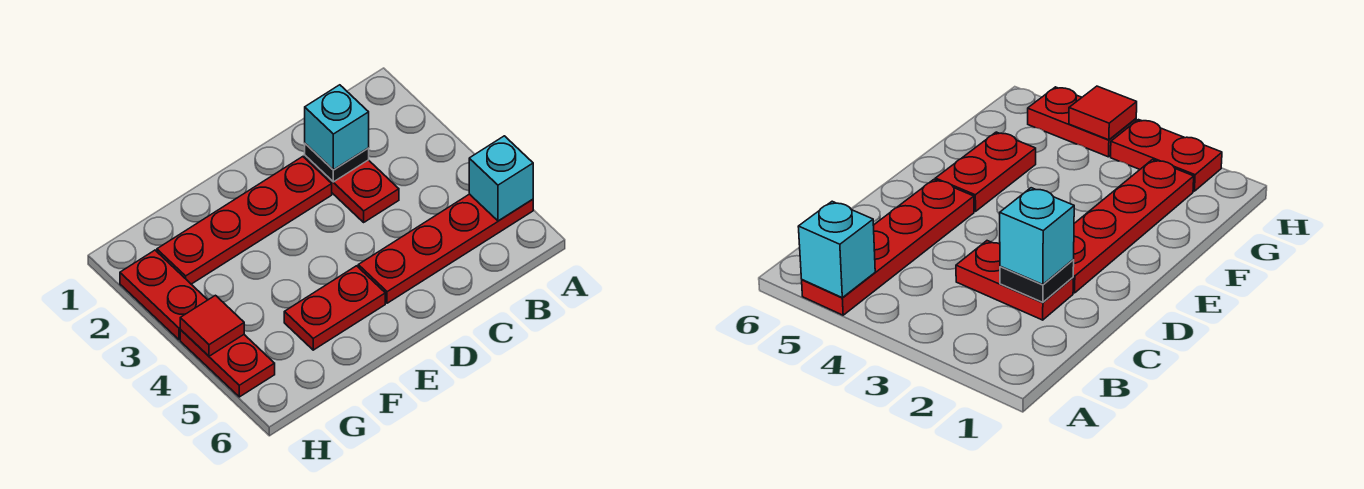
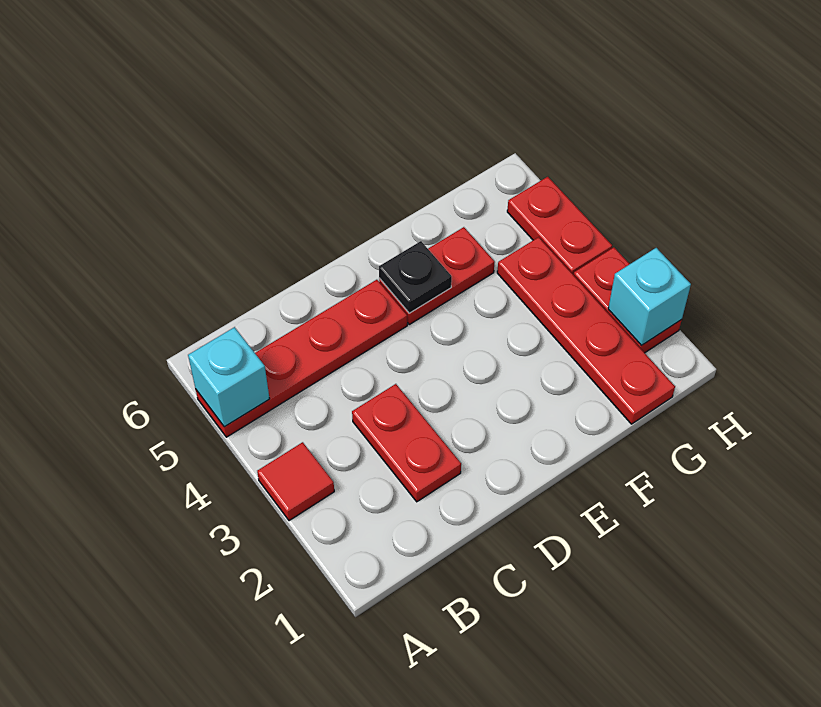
black 1x1 plate [305,144,369,182] -> black 1x1 plate moved to [379,241,452,313]
cyan 1x1 brick [305,85,369,170] -> cyan 1x1 brick moved to [608,248,691,346]
red 1x4 plate [157,157,332,284] -> red 1x4 plate turned to [497,237,675,424]
red 1x1 tile [180,295,244,356] -> red 1x1 tile moved to [257,442,334,521]

